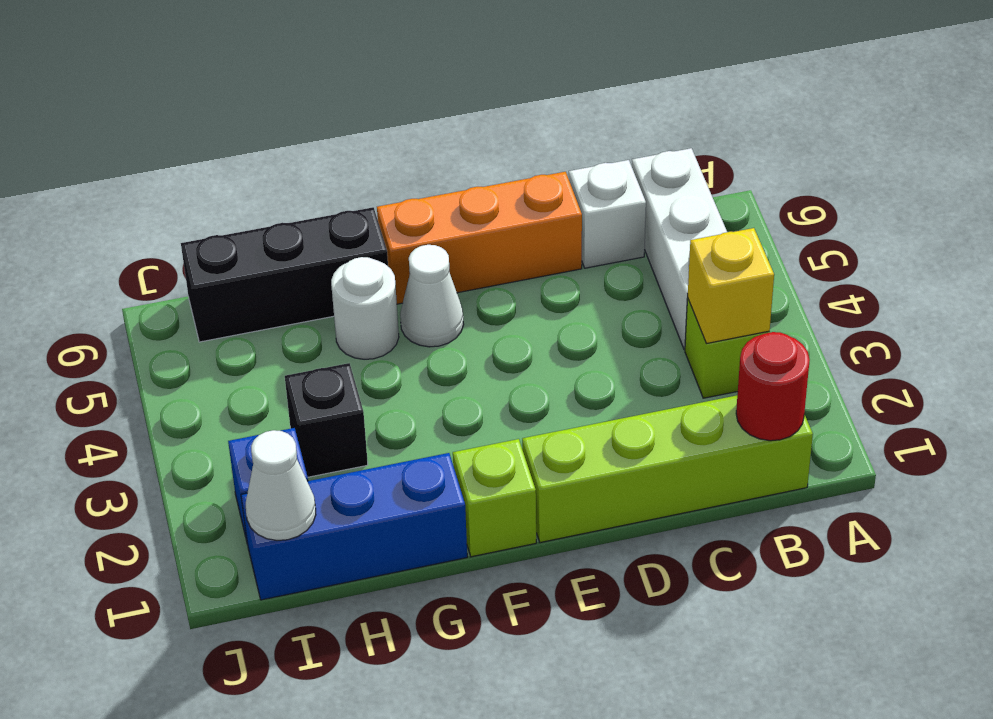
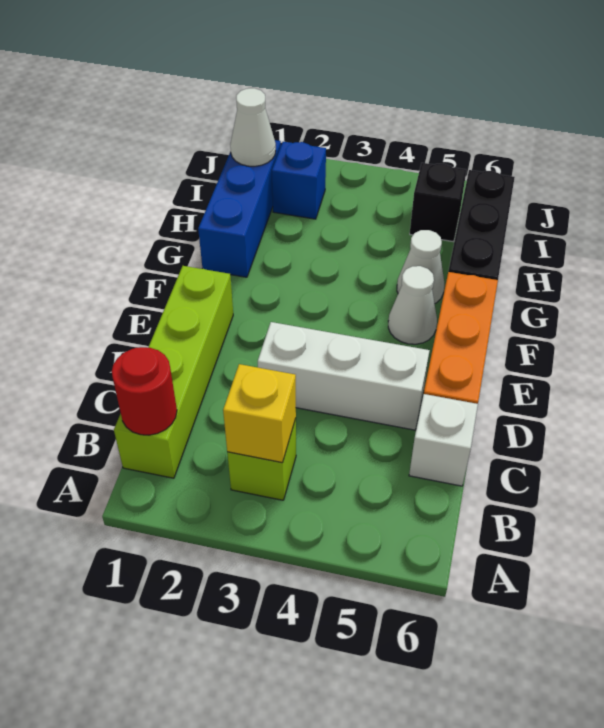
white 1x3 brick [632,148,727,349] -> white 1x3 brick moved to [258,322,430,430]
lime 1x1 brick [453,439,536,557] -> none
white 1x1 round brick [331,257,399,359] -> white 1x1 cone [397,230,444,304]
black 1x1 brick [285,363,368,477] -> black 1x1 brick moved to [410,163,466,242]

